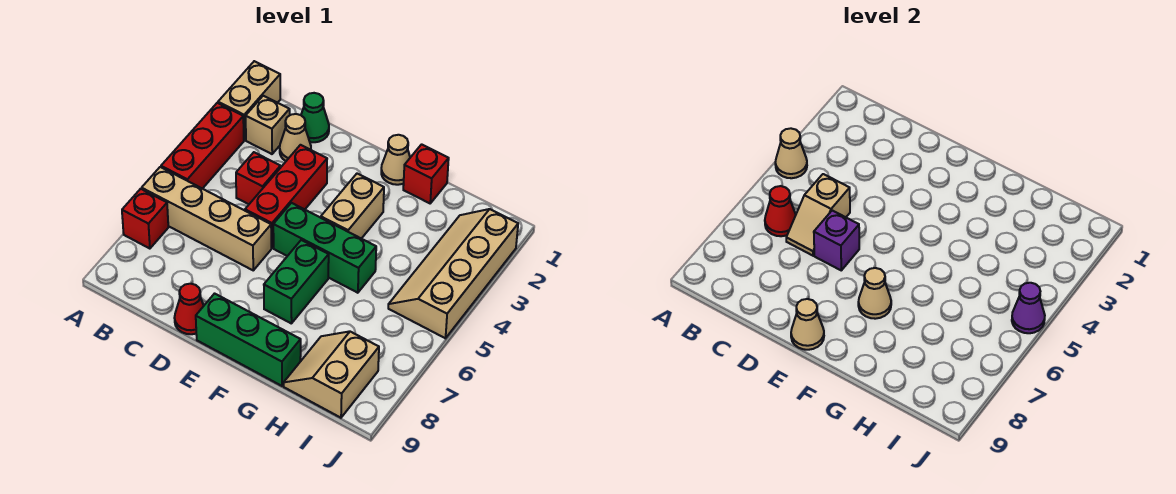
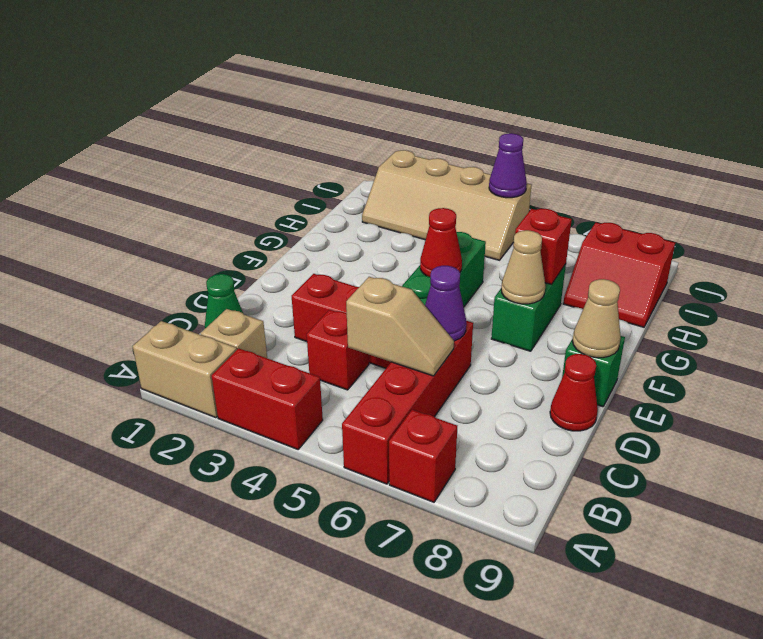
red 1x3 brick [161,103,244,189] -> red 1x2 brick [212,348,323,449]
tan 1x1 cone [775,128,807,178] -> none
tan 1x4 brick [142,167,271,270] -> red 1x4 brick [342,321,473,484]
red 1x1 cone [765,186,796,236] -> red 1x1 cone moved to [420,208,462,277]
tan 1x1 cone [280,114,311,161] -> none
purple 1x1 brick [814,210,859,270] -> purple 1x1 cone [425,266,466,341]
green 1x3 brick [196,294,301,386] -> green 1x1 brick [562,336,625,407]
tan 1x1 cone [381,135,410,185] -> none
tan 1x2 brick [321,174,384,239] -> none
green 1x2 brick [264,240,329,324] -> green 1x2 brick turned to [491,264,566,351]
red 1x1 brick [403,144,449,203] -> red 1x1 brick moved to [515,209,572,284]
tan 2x2 slope [284,331,379,418] -> red 2x2 slope [563,223,675,327]

